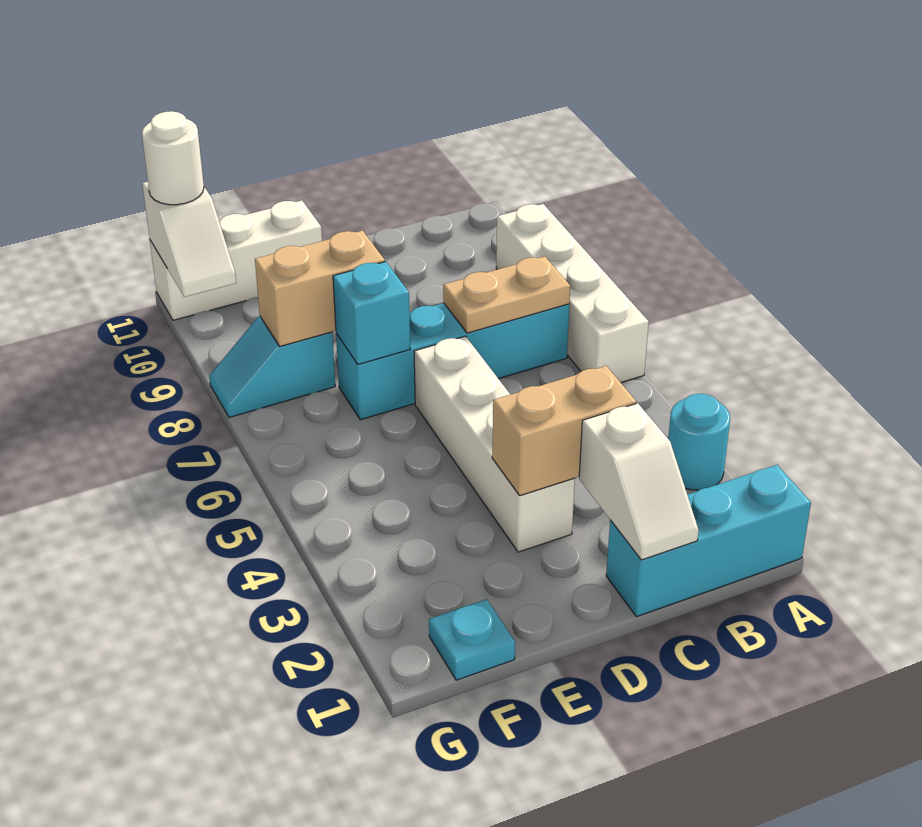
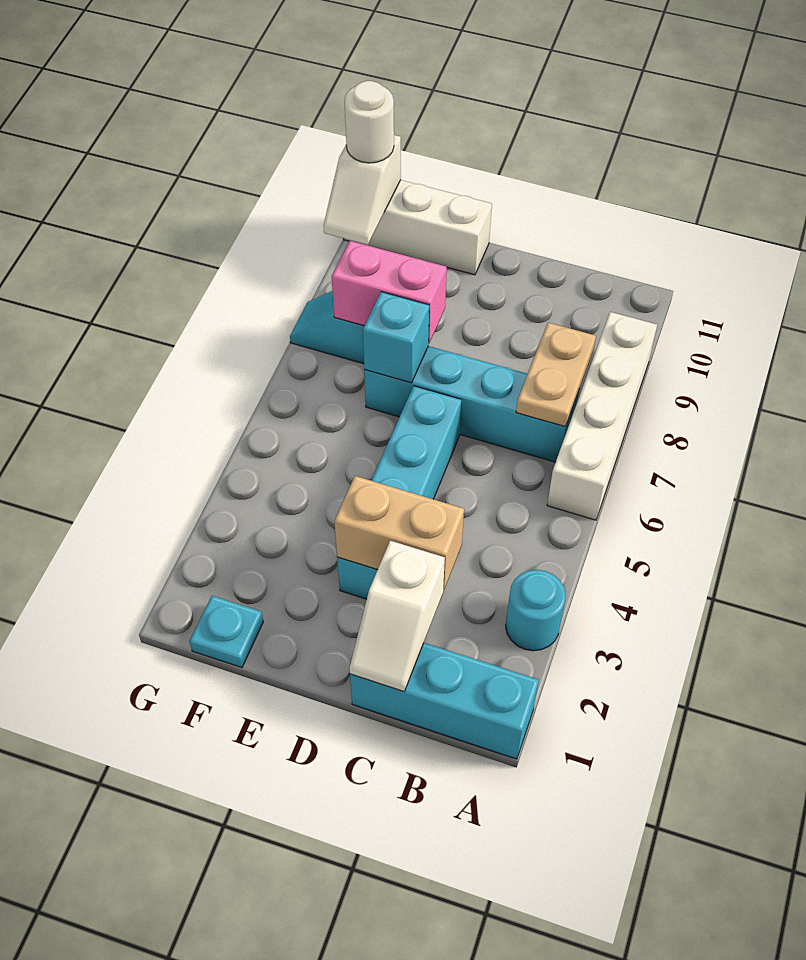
tan 1x2 plate [443,256,570,333] -> tan 1x2 plate turned to [516,323,596,427]
white 1x4 brick [414,336,575,552] -> cyan 1x4 brick [337,386,461,599]
tan 1x2 brick [255,231,385,346] -> pink 1x2 brick [332,241,447,344]

